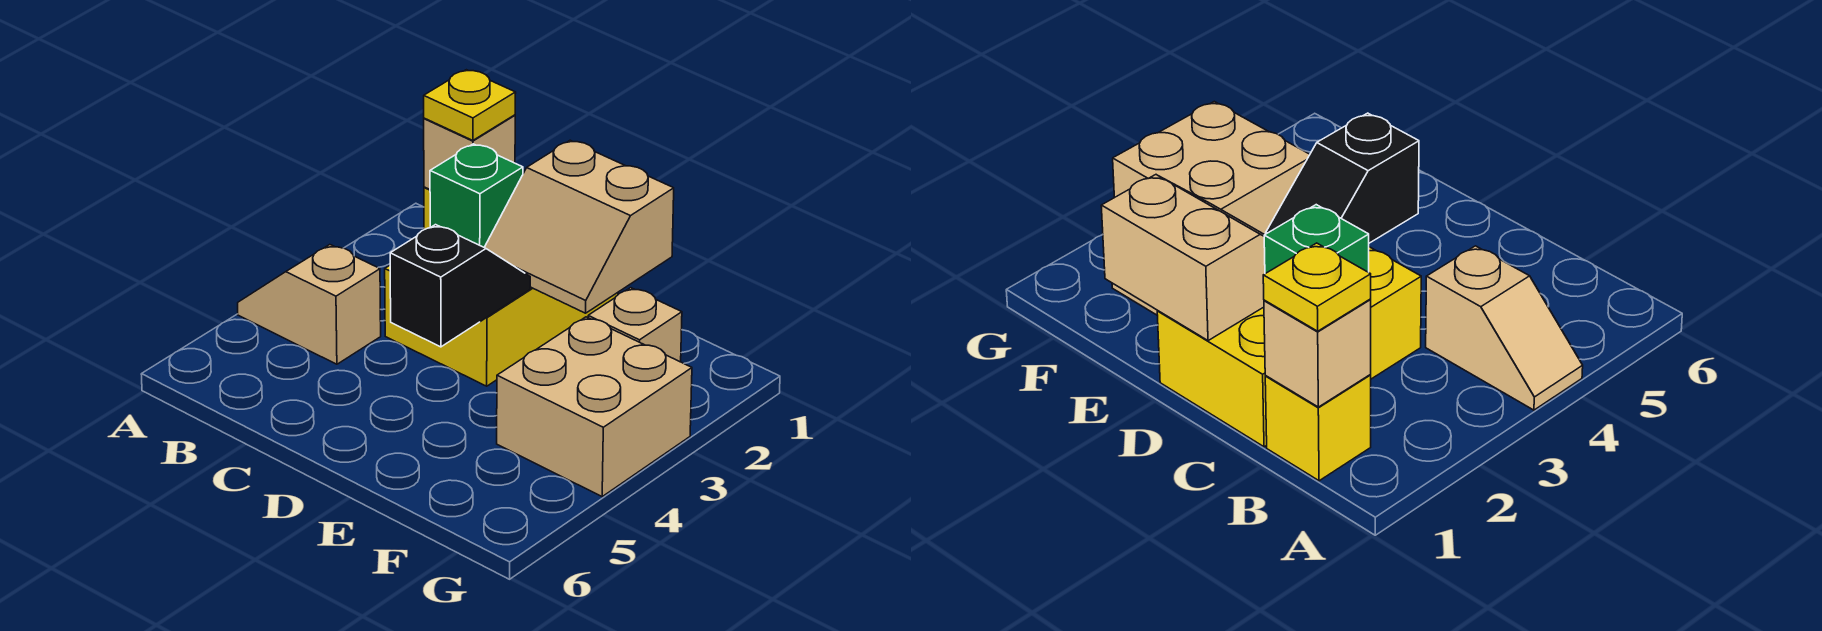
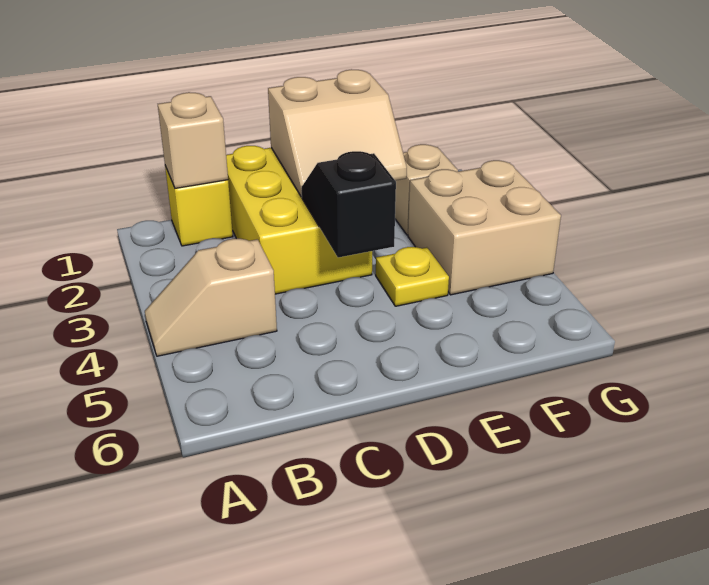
yellow 1x1 plate [424,70,516,141] -> yellow 1x1 plate moved to [376,247,449,306]
green 1x1 brick [430,144,523,247] -> none

